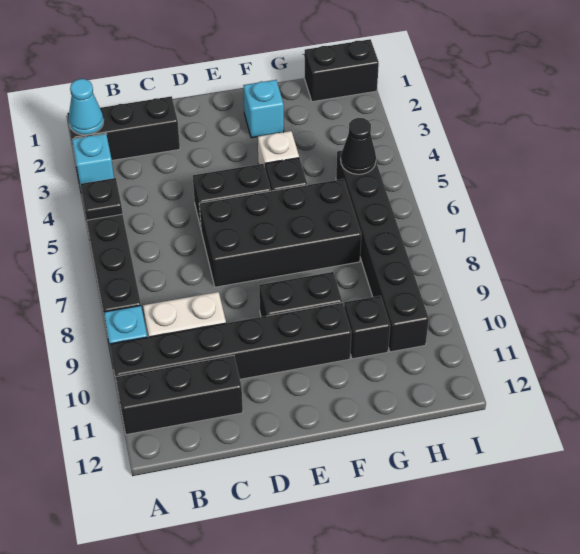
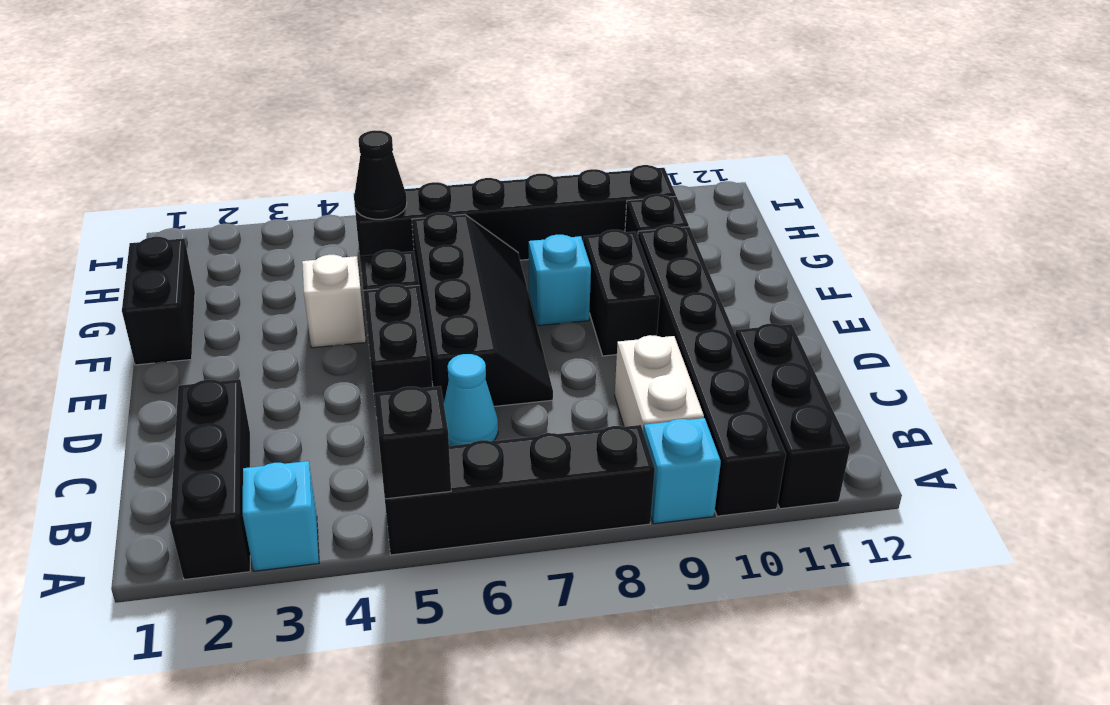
cyan 1x1 cone [69,79,104,135] -> cyan 1x1 cone moved to [444,354,498,446]
black 1x1 plate [81,178,123,220] -> black 1x1 brick [374,386,451,499]
black 2x4 brick [199,179,361,287] -> black 2x4 slope [412,212,553,406]
cyan 1x1 brick [243,80,284,138] -> cyan 1x1 brick moved to [529,235,591,326]
black 1x2 brick [304,39,379,102] -> black 1x2 brick moved to [122,237,195,365]

